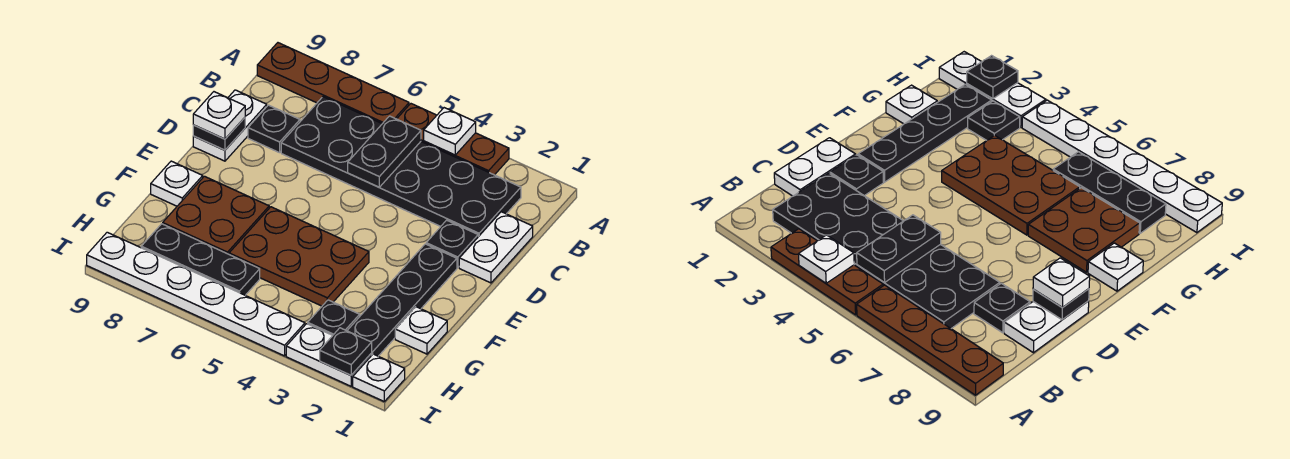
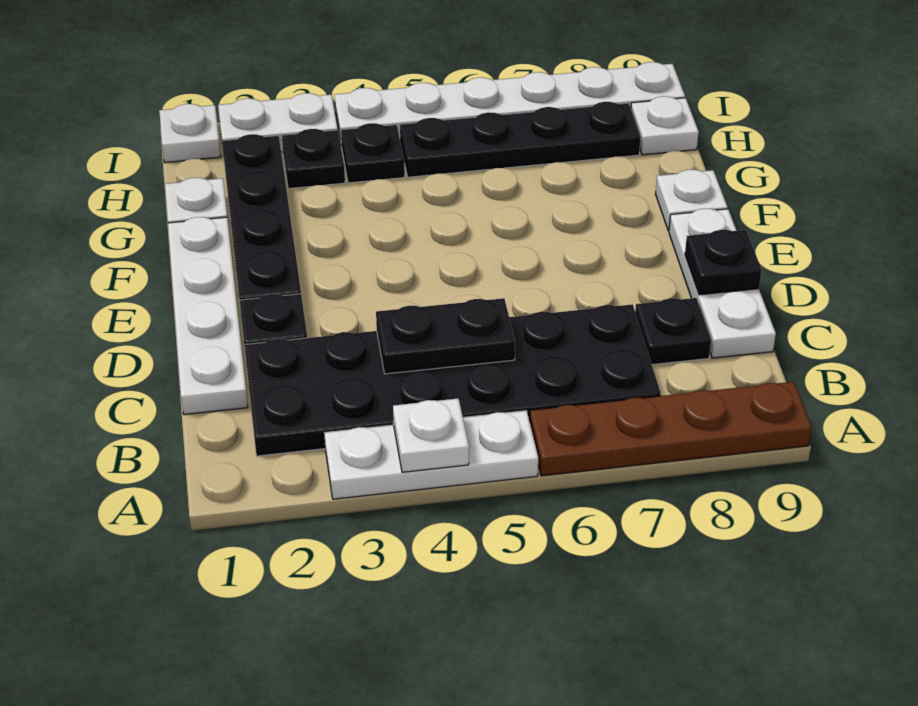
brown 1x3 plate [397,104,509,175] -> white 1x3 plate [325,411,538,499]
black 1x2 plate [348,116,421,187] -> black 1x2 plate turned to [376,298,515,374]
white 1x2 plate [459,212,533,283] -> white 1x4 plate [168,217,248,414]
white 1x2 plate [193,90,267,161] -> white 1x3 plate [669,209,776,358]
white 1x1 plate [193,92,245,139] -> white 1x1 plate moved to [631,96,699,155]
brown 2x3 plate [229,207,369,306] -> none
brown 2x2 plate [163,176,269,254] -> none
black 1x3 plate [141,224,260,295] -> black 1x4 plate [400,102,641,177]
black 1x1 plate [320,328,372,375] -> black 1x1 plate moved to [341,123,405,183]

